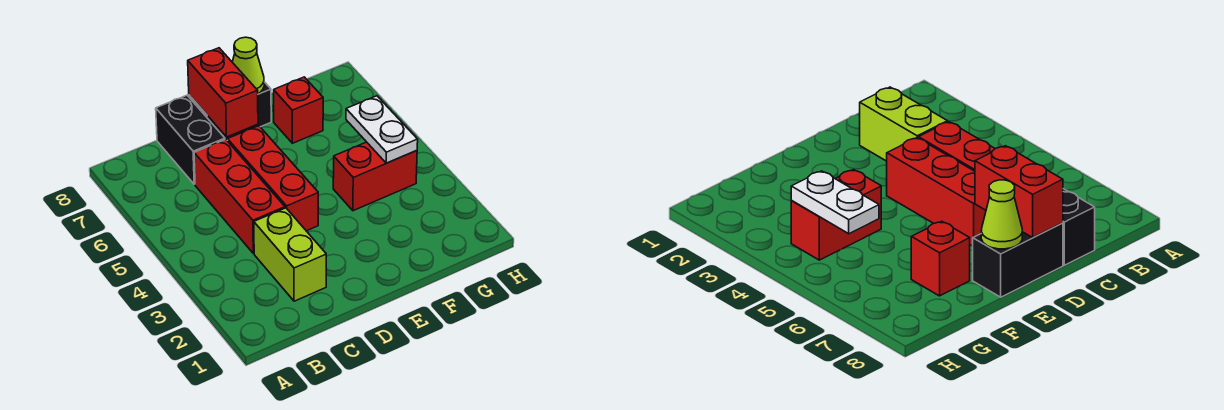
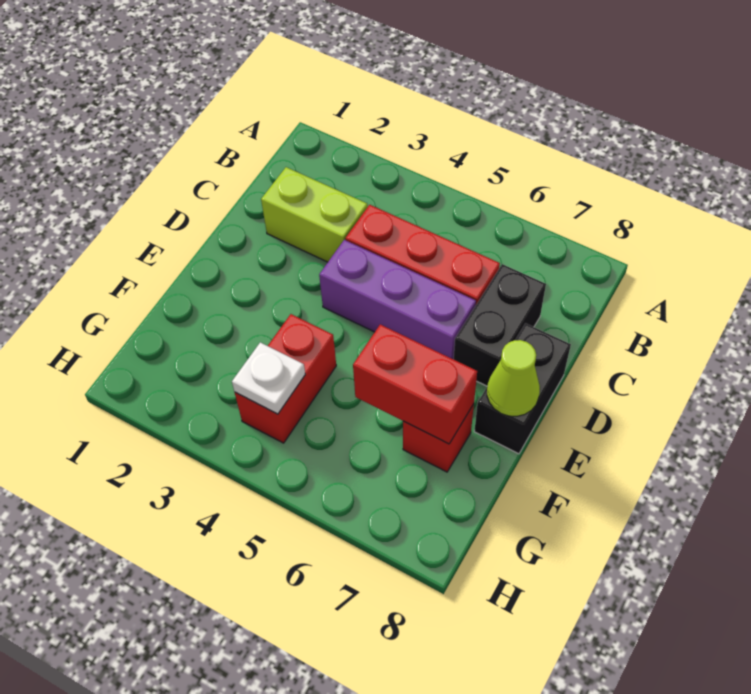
black 1x2 brick [156,95,225,184] -> black 1x2 brick turned to [454,264,546,386]
red 1x3 brick [227,126,318,231] -> purple 1x3 brick [319,240,476,359]
red 1x2 brick [188,48,258,137] -> red 1x2 brick moved to [353,324,477,444]
white 1x2 plate [346,96,418,163] -> white 1x1 plate [232,342,305,414]

